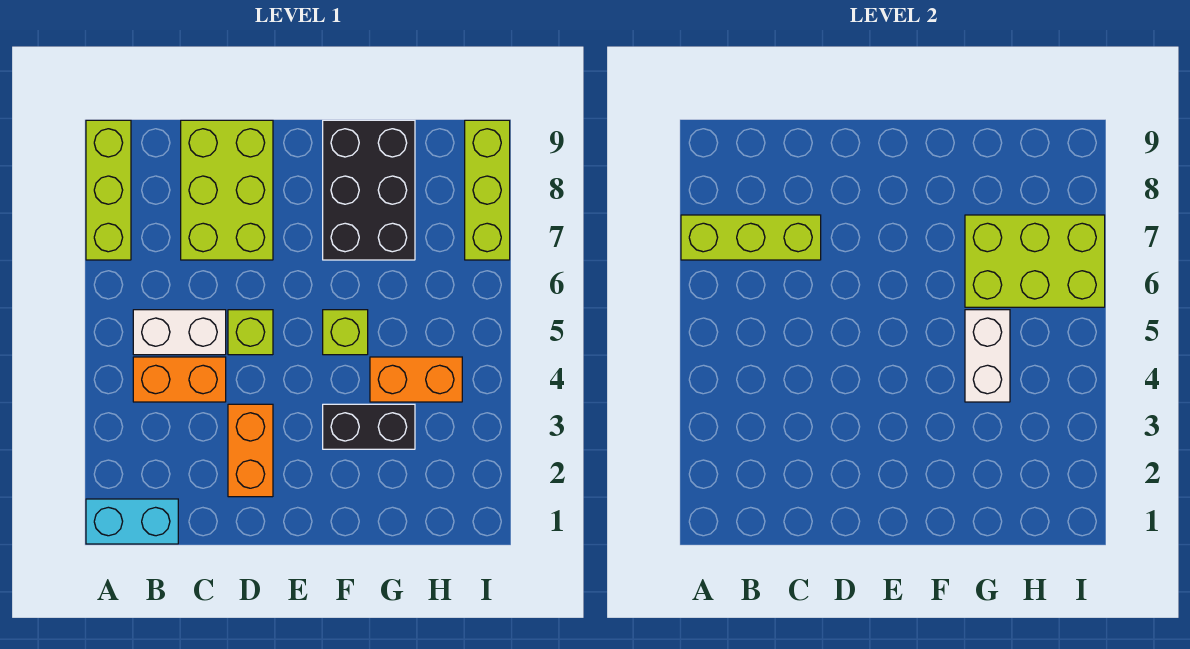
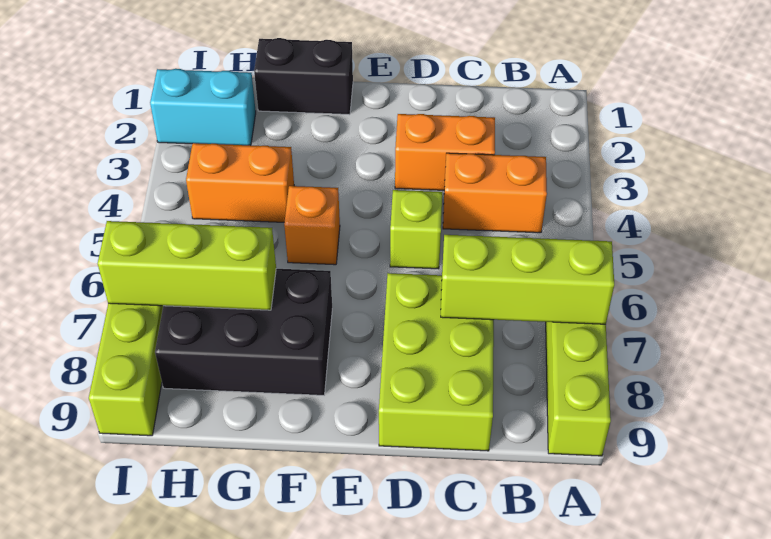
cyan 1x2 brick [86,499,178,544] -> cyan 1x2 brick moved to [150,69,256,145]
white 1x2 brick [133,310,226,355] -> none
orange 1x2 brick [228,404,273,497] -> orange 1x2 brick turned to [395,114,495,190]
black 1x2 brick [323,404,415,449] -> black 1x2 brick moved to [254,38,353,115]
lime 1x1 brick [323,310,368,355] -> orange 1x1 brick [284,186,340,265]
black 2x3 brick [323,120,415,260] -> black 2x3 brick turned to [155,269,332,395]
white 1x2 brick [965,310,1010,402] -> none
lime 2x3 brick [965,215,1105,307] -> lime 1x3 brick [98,221,276,310]

